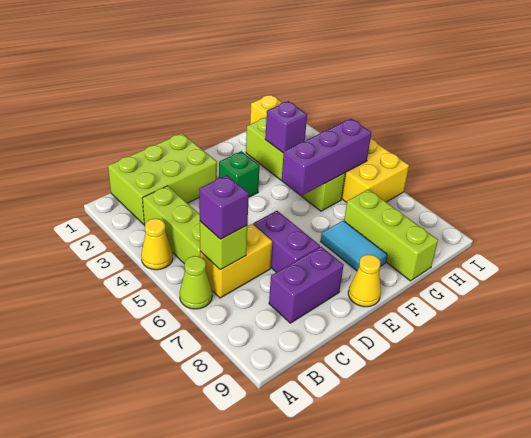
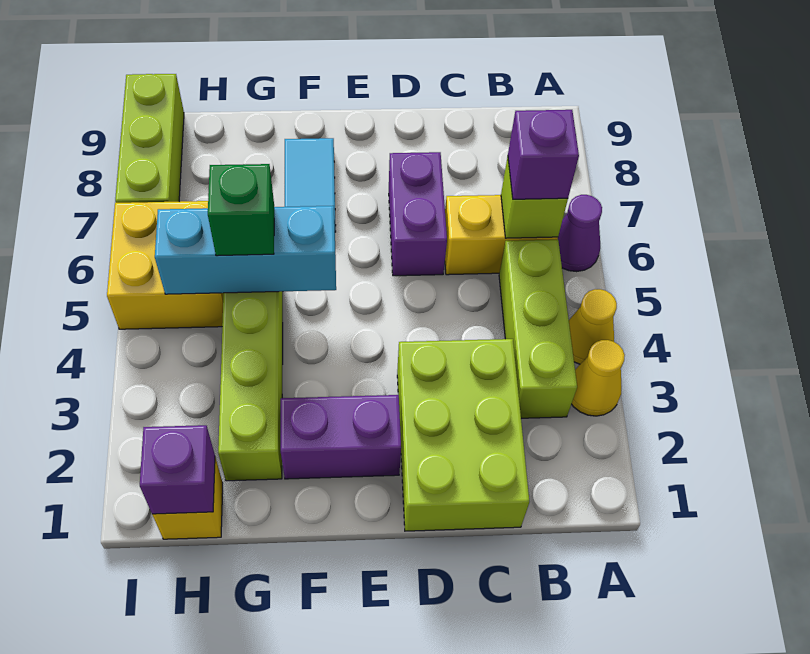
lime 1x1 cone [180,256,212,309] -> purple 1x1 cone [558,195,602,272]
lime 2x3 brick [108,133,217,224] -> lime 2x3 brick turned to [397,339,529,531]
purple 1x2 brick [269,246,344,323] -> purple 1x2 brick moved to [281,395,401,479]
green 1x1 brick [219,151,260,197] -> green 1x1 brick moved to [208,164,274,256]
yellow 1x1 cone [348,254,381,307] -> yellow 1x1 cone moved to [572,340,625,416]
purple 1x3 brick [282,119,371,196] -> cyan 1x3 brick [155,206,336,294]
purple 1x1 brick [265,101,307,153] -> purple 1x1 brick moved to [140,425,215,514]
lime 1x3 brick [344,189,438,281] -> lime 1x3 brick moved to [115,74,184,203]

